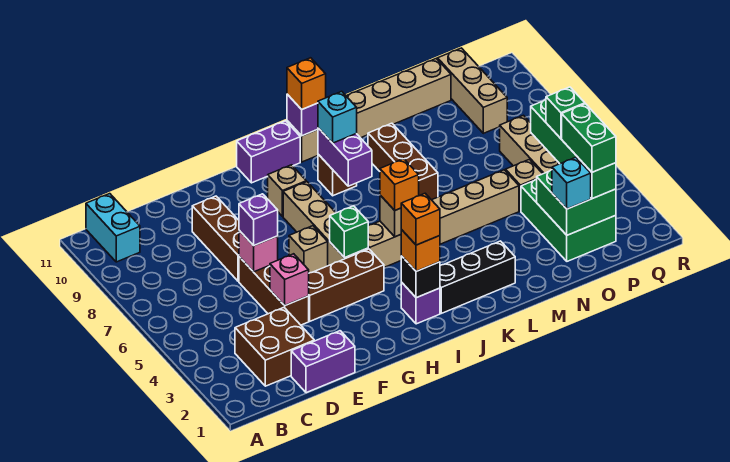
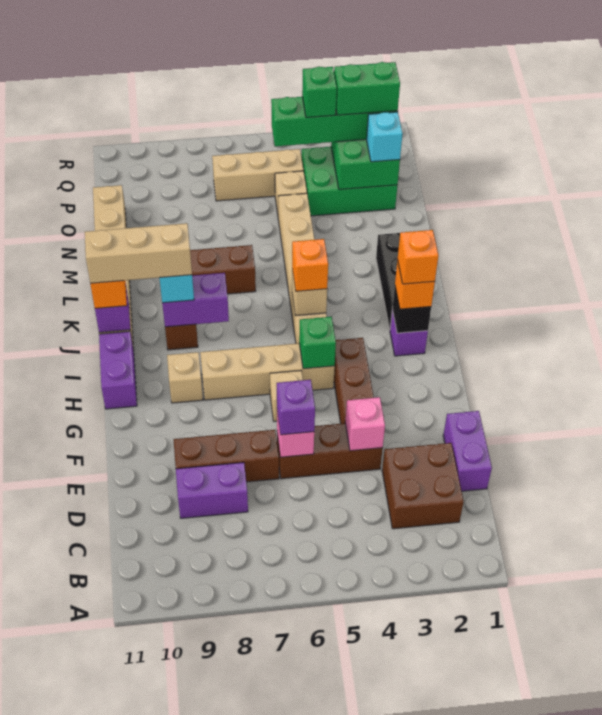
cyan 1x2 brick [86,194,140,262] -> none
none -> purple 1x2 brick [176,462,248,518]
tan 1x3 brick [438,48,507,133] -> tan 1x3 brick moved to [85,223,192,283]

